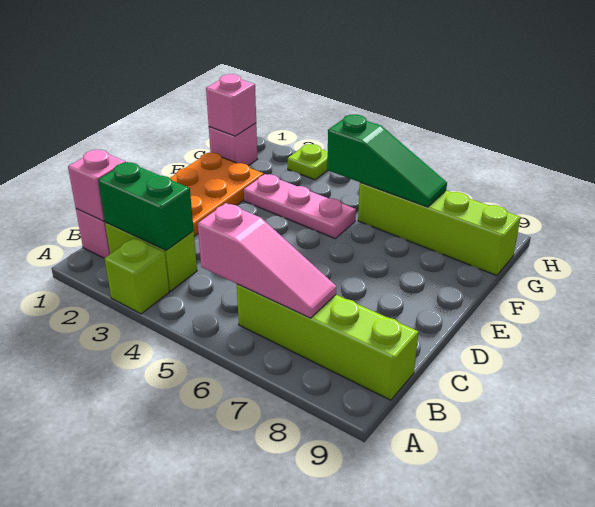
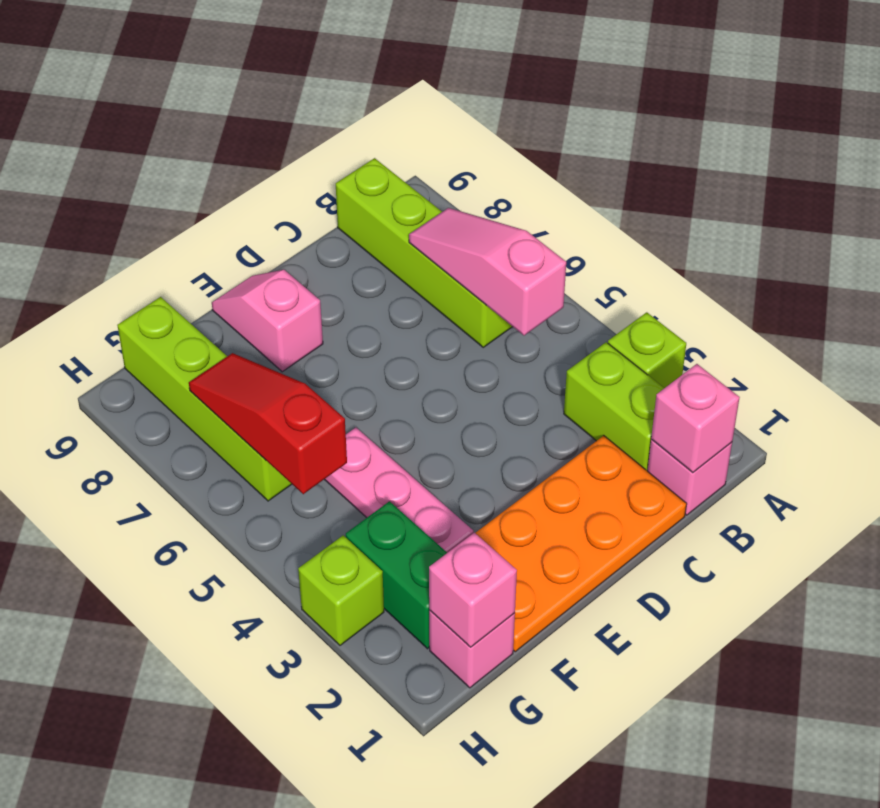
green 1x2 brick [98,162,194,250] -> green 1x2 brick moved to [346,501,447,649]
none -> pink 1x2 slope [212,270,323,372]
green 1x3 slope [327,114,447,207] -> red 1x3 slope [189,353,347,494]
lime 1x1 plate [288,144,328,180] -> lime 1x1 brick [298,535,384,645]

